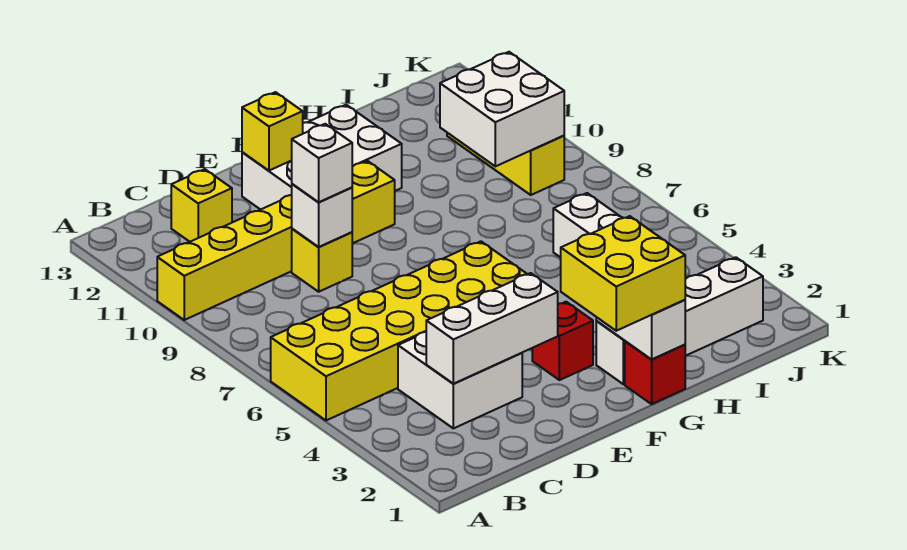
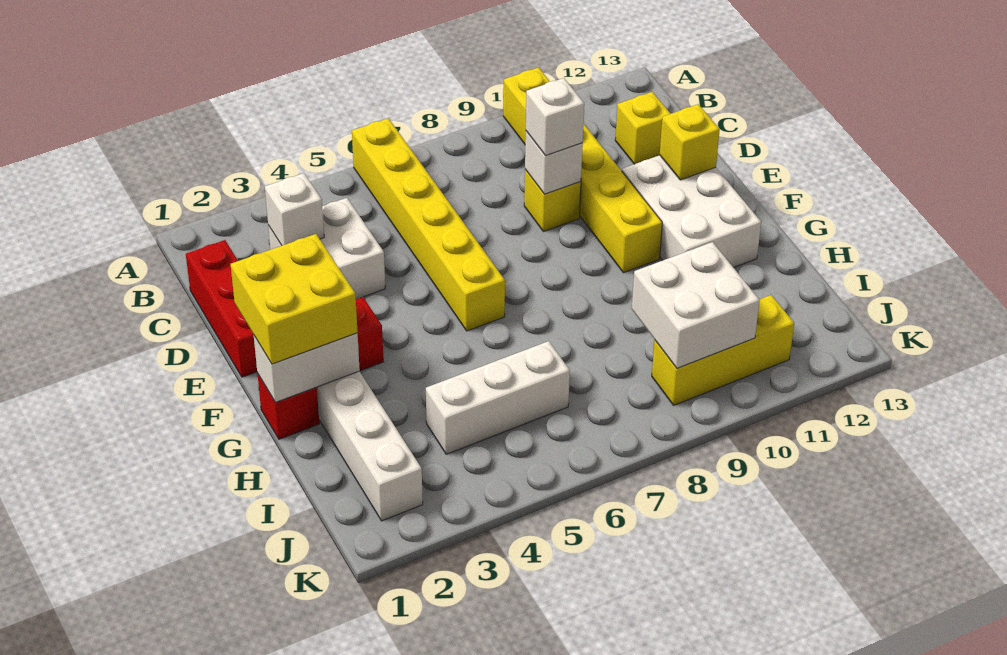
yellow 2x6 brick [271,241,527,420] -> yellow 1x6 brick [352,118,505,331]
none -> red 1x3 brick [186,240,257,377]
white 1x3 brick [426,273,558,384] -> white 1x1 brick [265,173,324,246]

